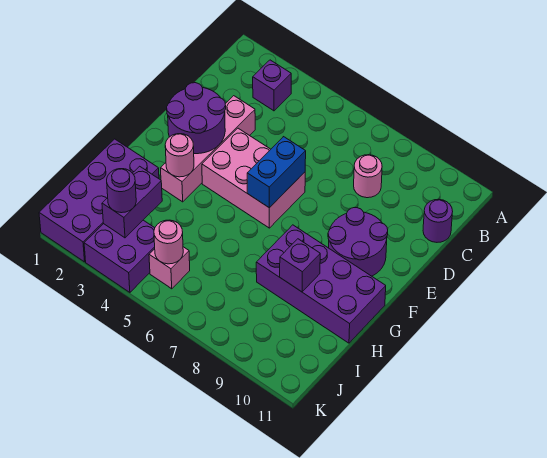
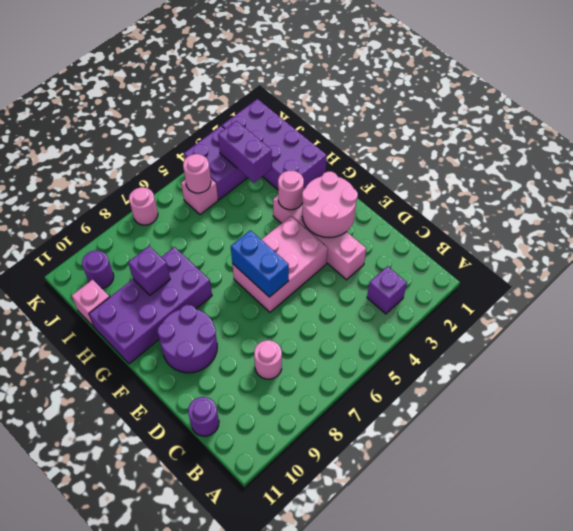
purple 2x2 round brick [167,83,226,154] -> pink 2x2 round brick [302,172,358,238]
none -> pink 1x1 brick [72,280,109,327]
purple 1x1 round brick [107,169,136,213] -> purple 1x1 round brick moved to [82,250,114,288]
none -> pink 1x1 round brick [129,187,158,225]

